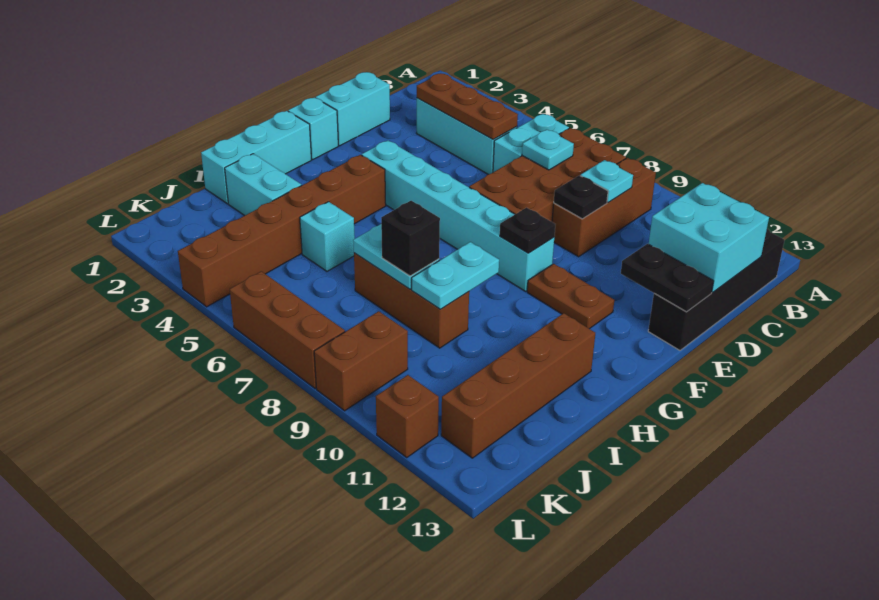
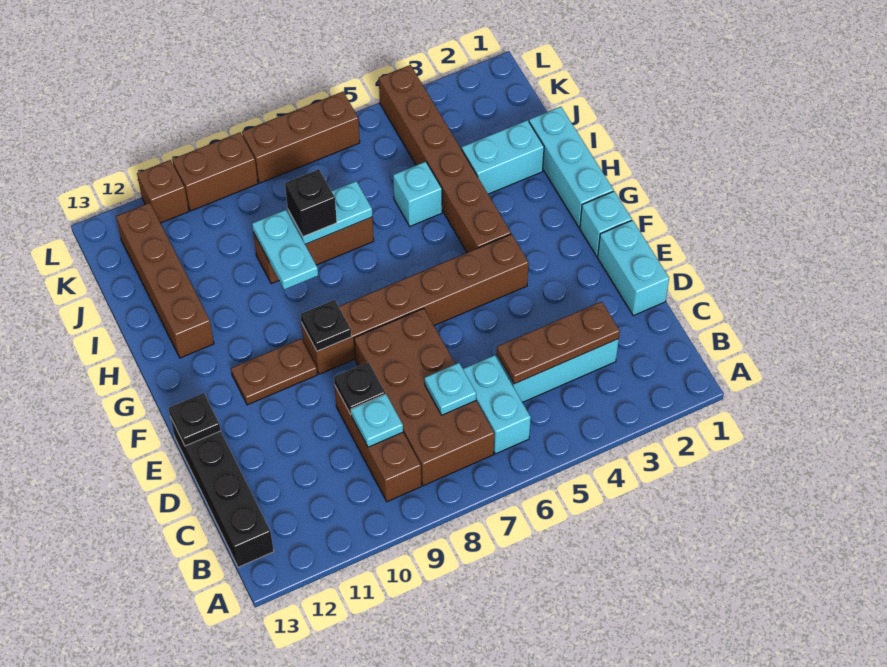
cyan 2x2 brick [649,183,769,292] -> none
black 1x2 plate [621,244,714,312] -> black 1x1 plate [168,393,221,446]
cyan 1x6 brick [362,140,554,291] -> brown 1x6 brick [301,234,529,374]
brown 1x2 brick [314,311,408,411] -> brown 1x2 brick turned to [172,132,258,211]

